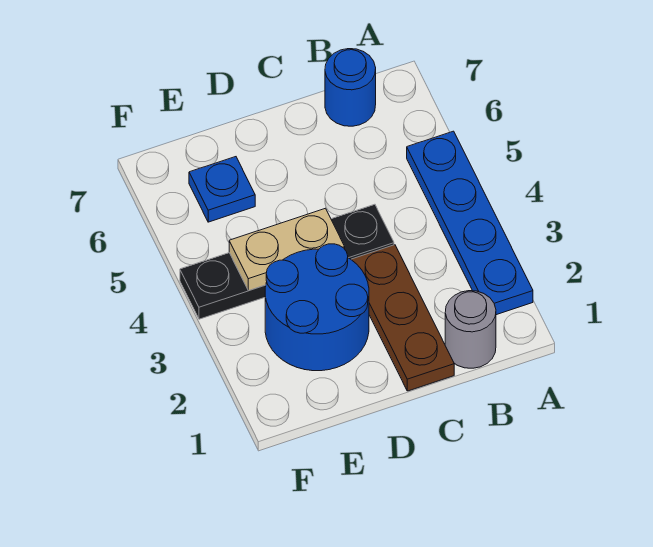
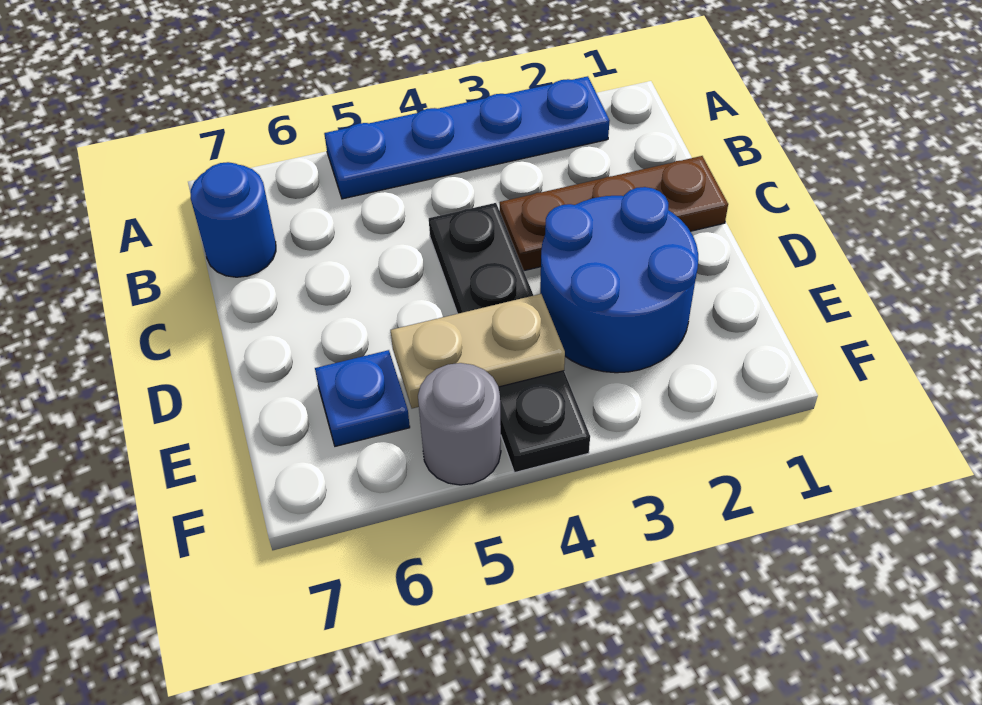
grey 1x1 round brick [445,291,496,368] -> grey 1x1 round brick moved to [418,363,501,485]
tan 1x2 plate [229,208,345,291] -> tan 1x2 plate turned to [391,294,565,408]

